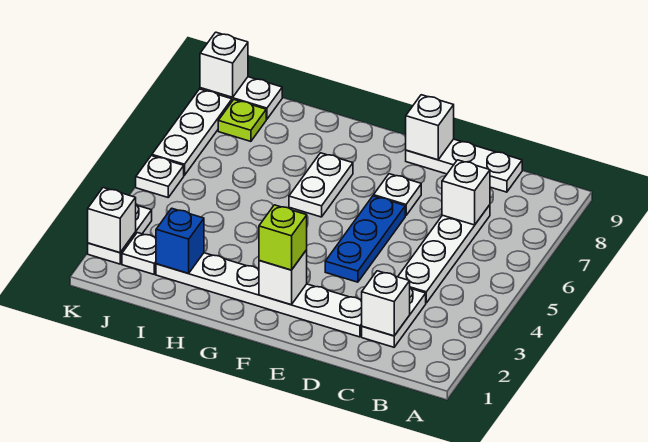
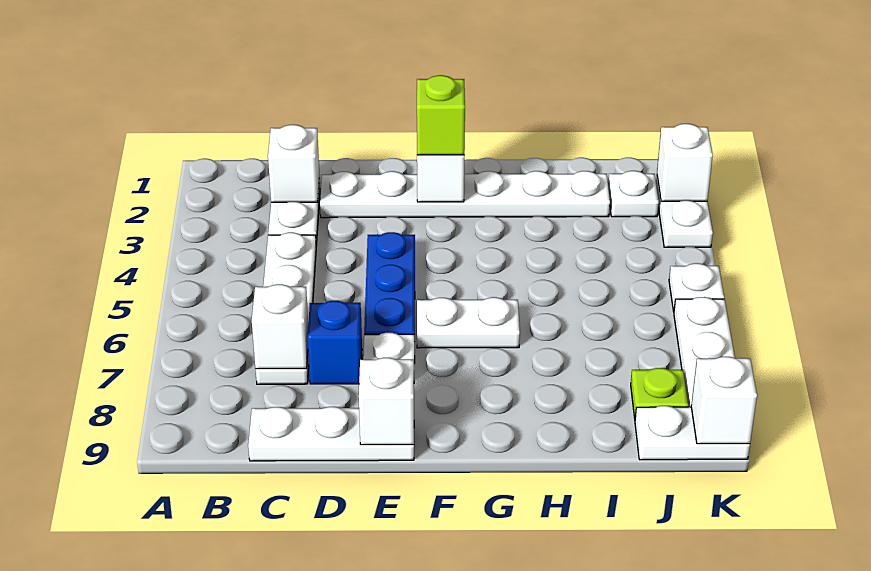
white 1x2 plate [289,153,353,217] -> white 1x2 plate turned to [417,297,520,348]
blue 1x1 brick [156,208,204,273] -> blue 1x1 brick moved to [308,301,362,384]

